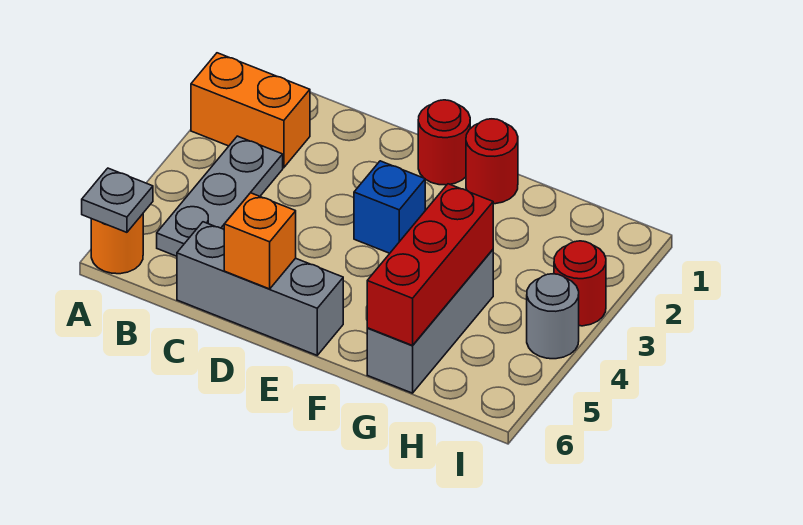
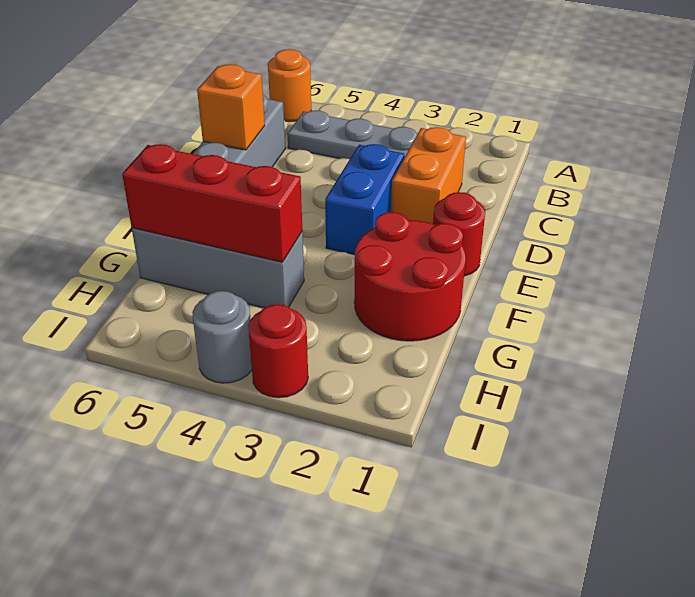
orange 1x2 brick [191,53,310,168] -> orange 1x2 brick moved to [391,127,466,224]
grey 1x1 plate [82,168,153,232] -> none
blue 1x1 brick [354,161,425,253] -> blue 1x2 brick [325,144,404,255]
red 1x1 round brick [466,119,518,204] -> red 2x2 round brick [354,212,466,341]

